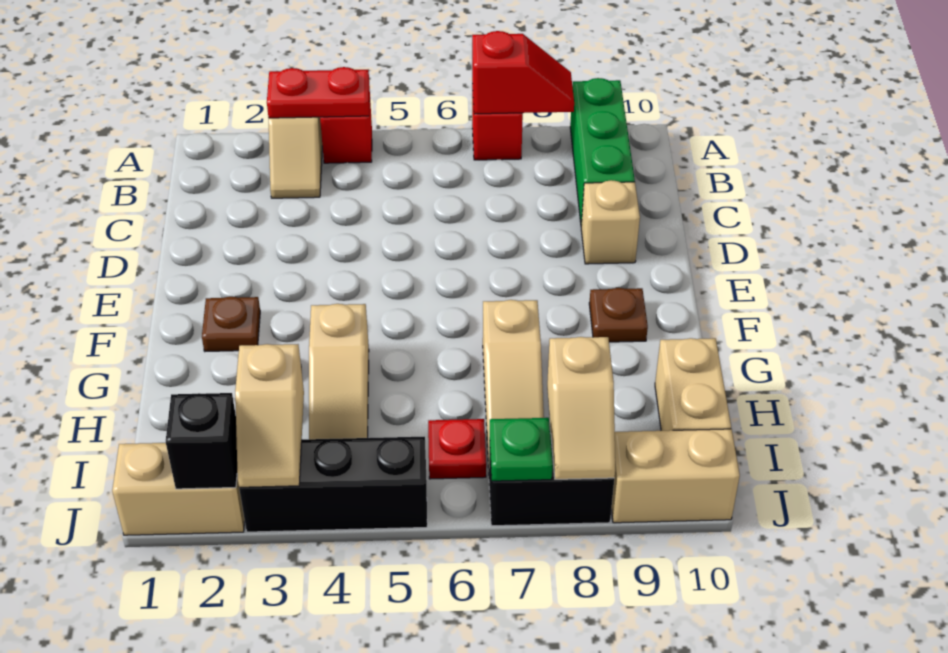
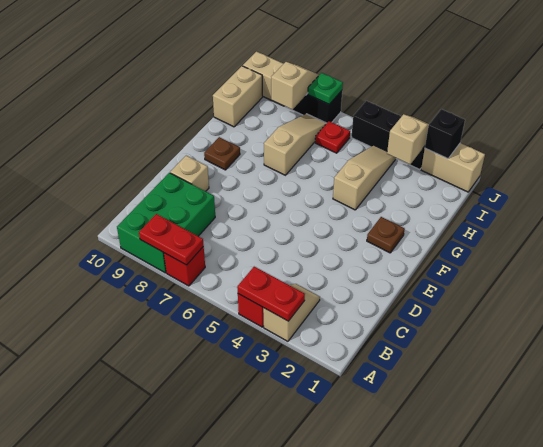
red 1x2 slope [472,31,574,114] -> red 1x2 plate [139,214,204,265]
green 1x3 brick [570,78,635,225] -> green 2x3 brick [117,173,215,273]

